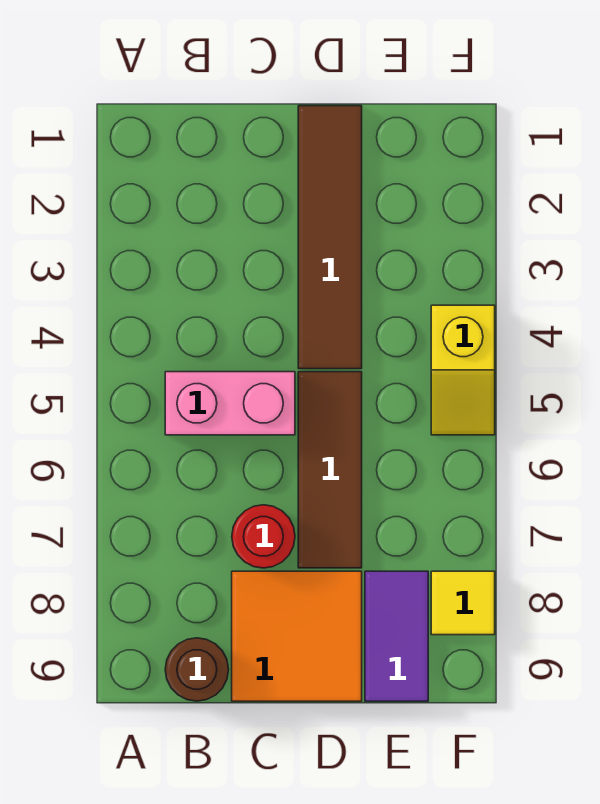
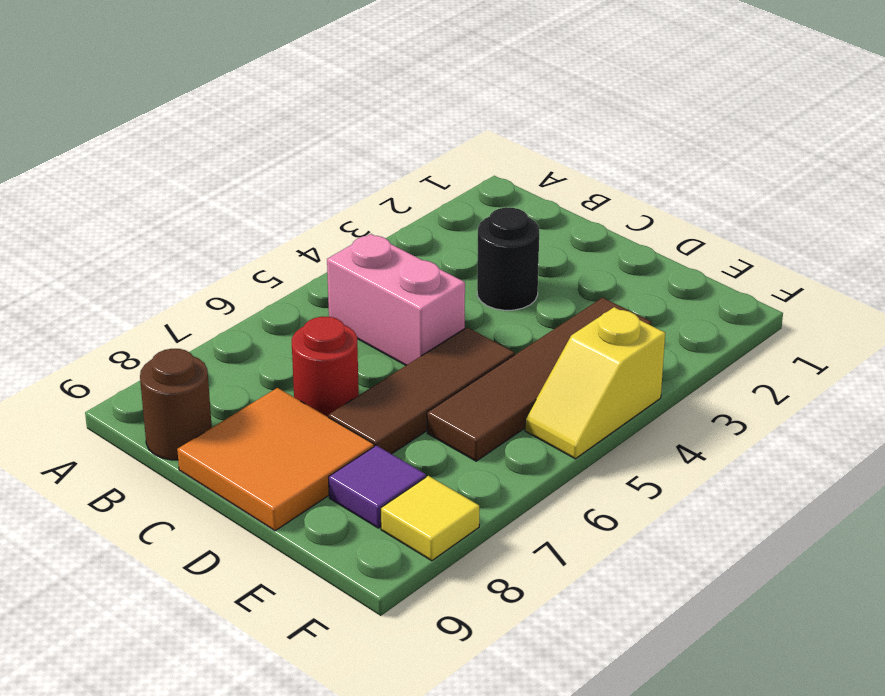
none -> black 1x1 round brick [477,207,539,310]
brown 1x4 tile [298,106,362,369] -> brown 1x4 tile moved to [427,298,651,461]
purple 1x2 tile [365,571,428,701] -> purple 1x1 tile [328,445,426,528]

